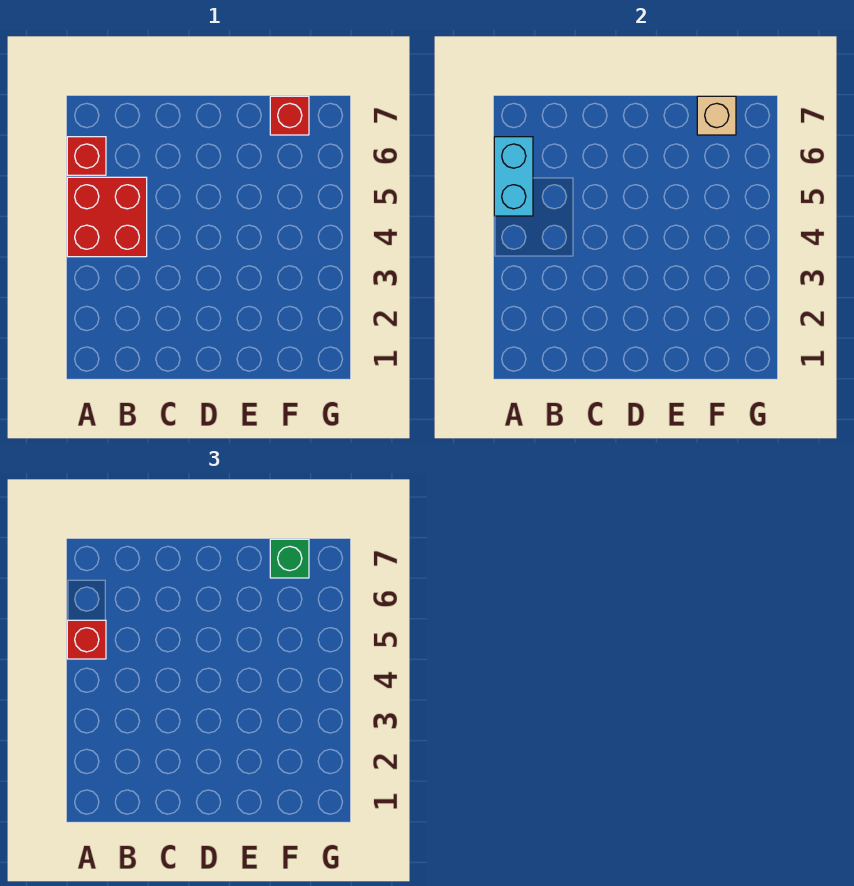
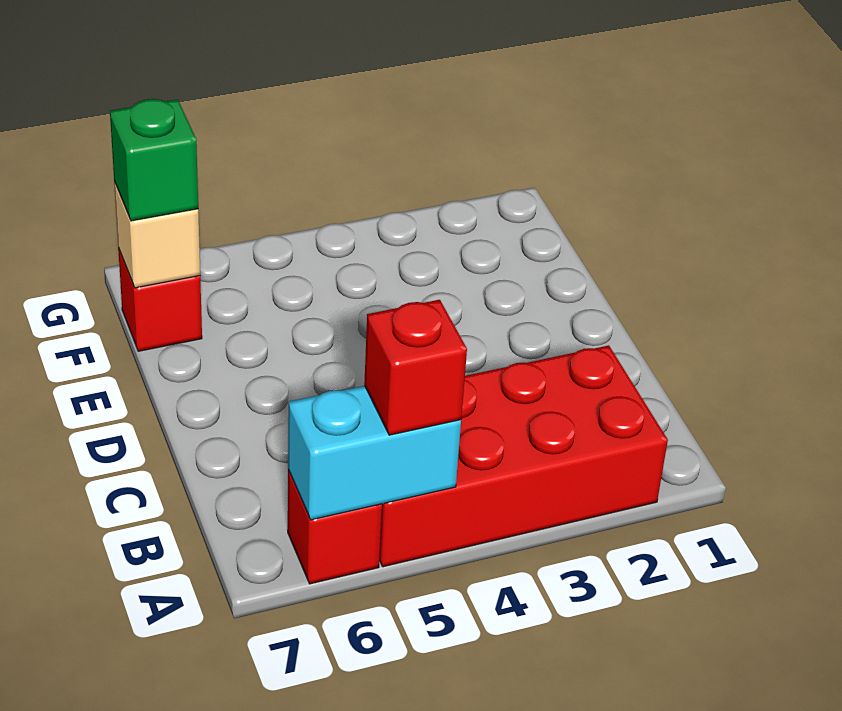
red 2x2 brick [67,177,147,257] -> red 2x4 brick [379,345,668,567]

